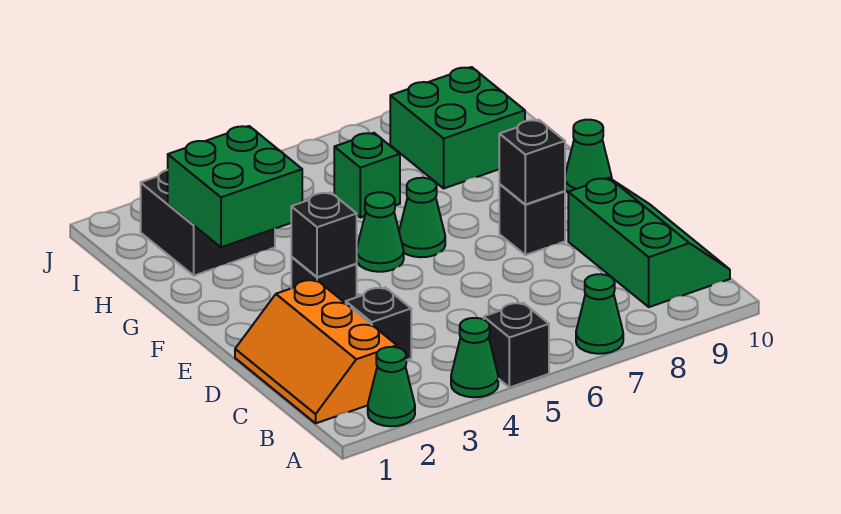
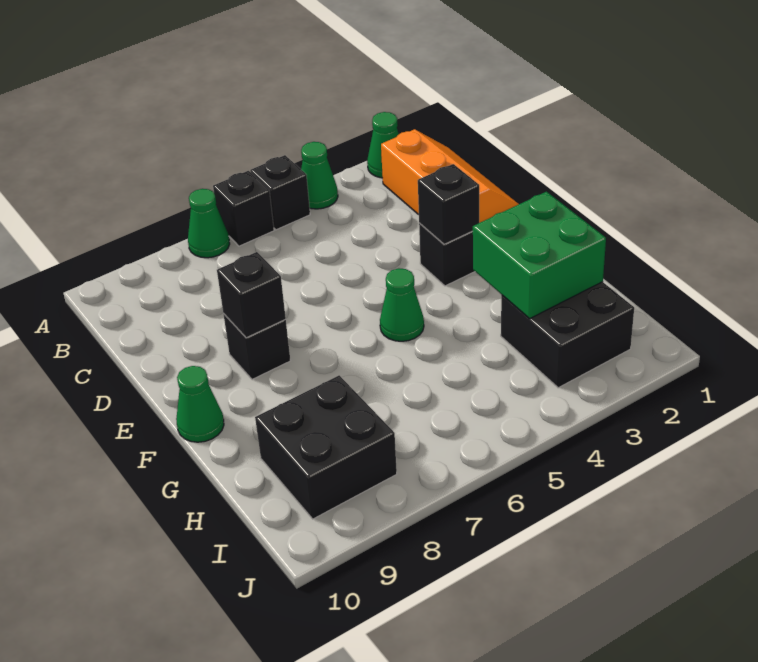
green 2x3 slope [568,178,730,307] -> none
black 1x1 brick [346,287,411,360] -> black 1x1 brick moved to [213,171,274,246]
green 1x1 cone [399,178,445,257] -> none
green 1x1 brick [334,133,400,218] -> none
green 2x2 brick [390,67,525,188] -> black 2x2 brick [255,375,397,519]

